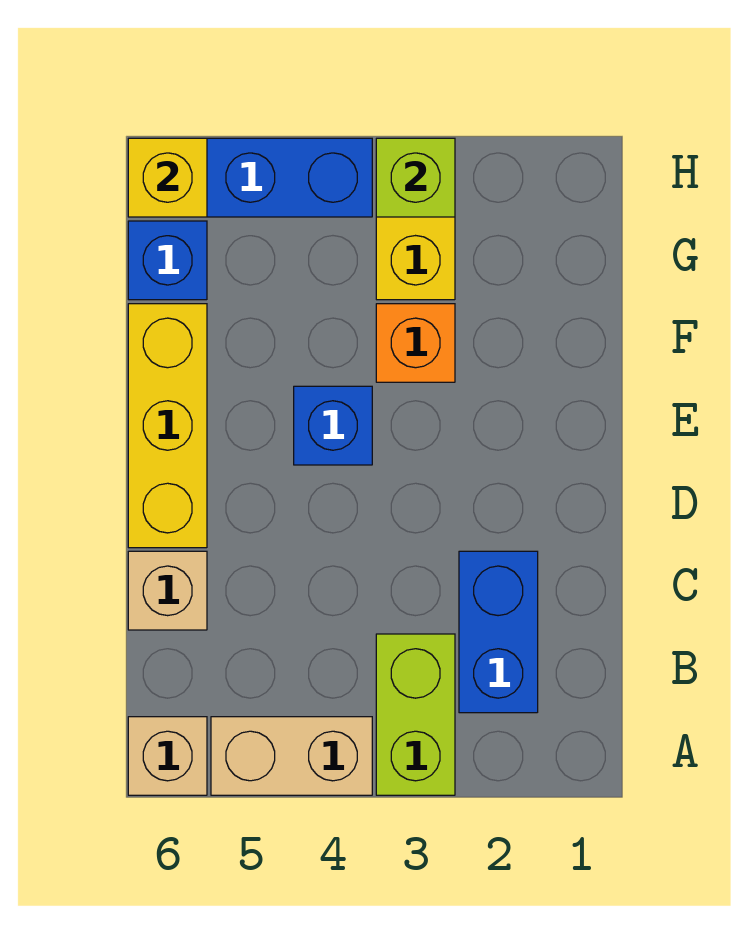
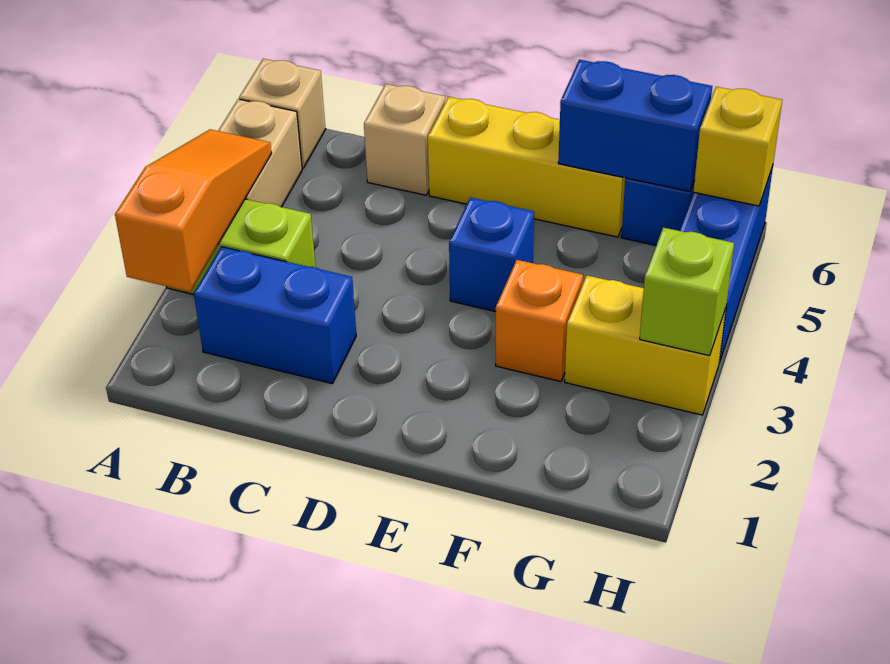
none -> orange 1x3 slope [115,129,272,292]
none -> blue 1x2 brick [558,60,712,191]

